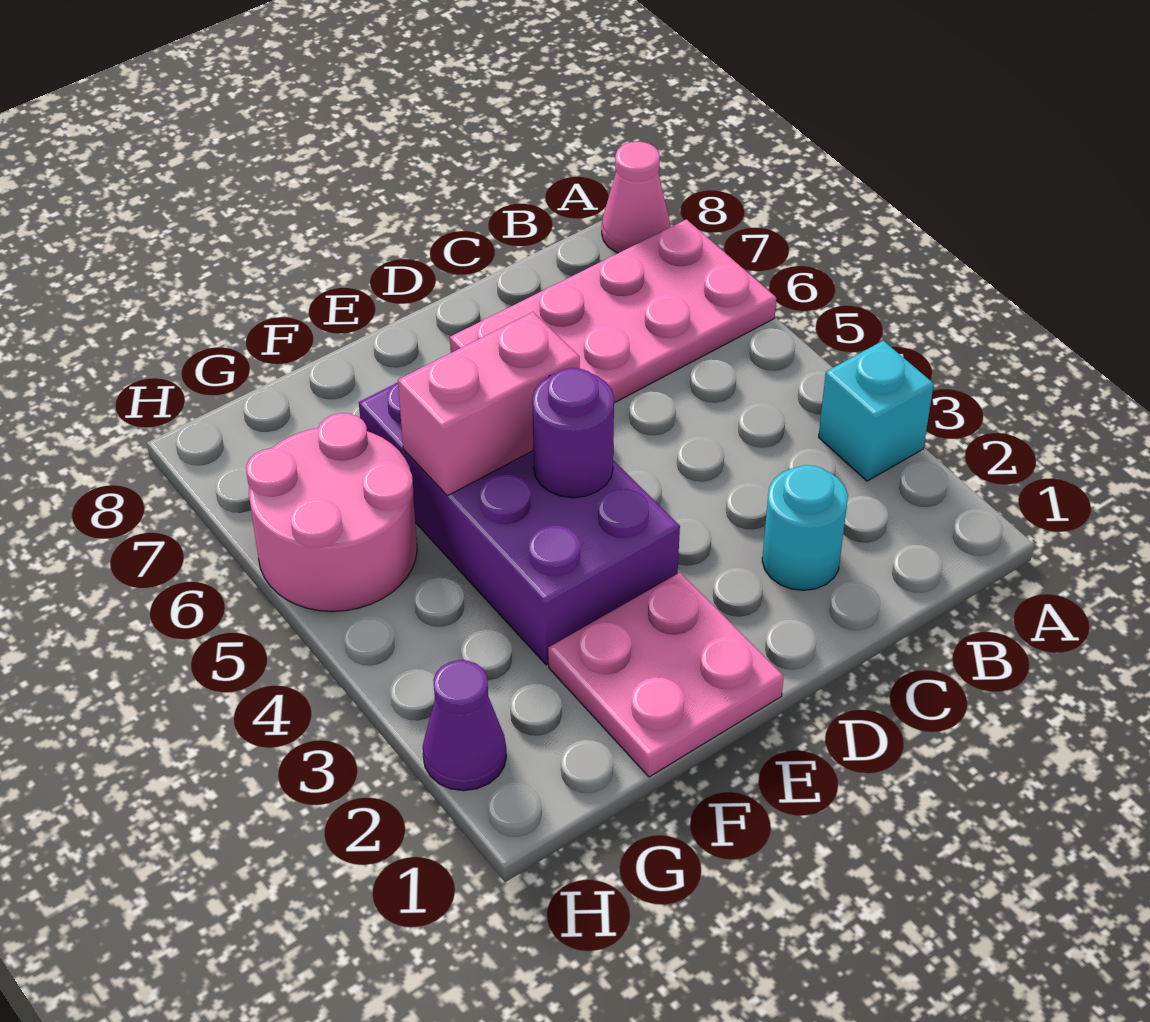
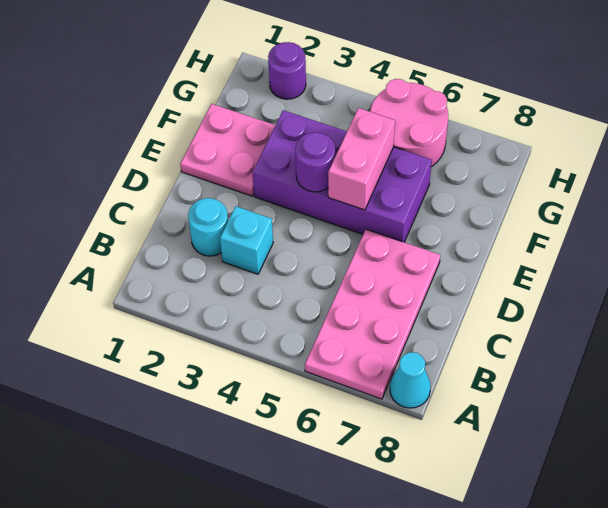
cyan 1x1 brick [819,341,934,481] -> cyan 1x1 brick moved to [220,206,273,274]
pink 1x1 cone [602,142,670,253] -> cyan 1x1 cone [390,352,431,408]
purple 1x1 cone [423,660,506,791] -> purple 1x1 round brick [268,42,306,99]

